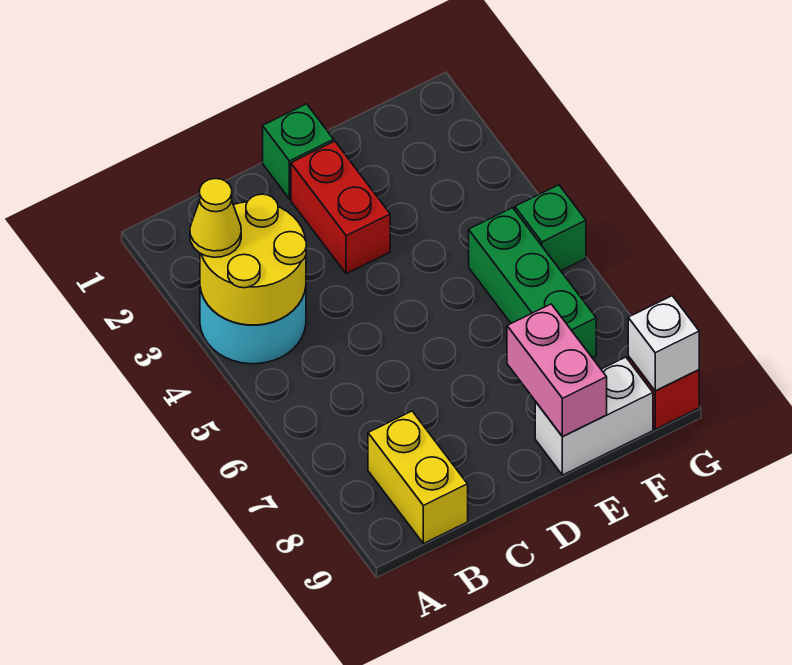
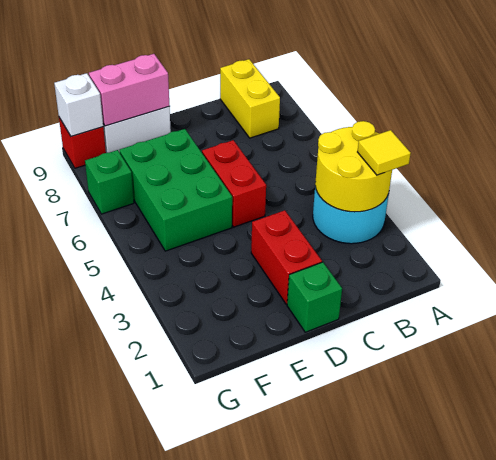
yellow 1x1 cone [190,178,241,257] -> yellow 1x1 tile [358,130,411,175]
none -> red 1x2 brick [202,140,266,227]
pink 1x2 brick [507,304,607,437] -> pink 1x2 brick turned to [89,54,169,126]
green 1x3 brick [469,208,596,358] -> green 2x3 brick [120,129,232,251]
green 1x1 brick [515,185,586,271] -> green 1x1 brick moved to [85,150,134,214]

